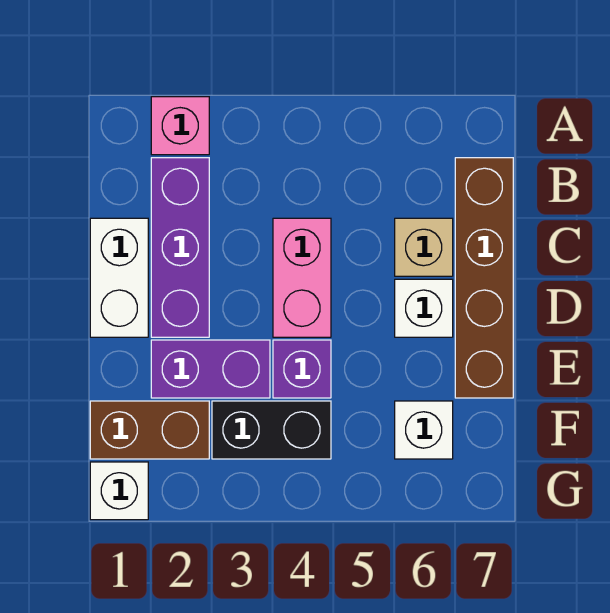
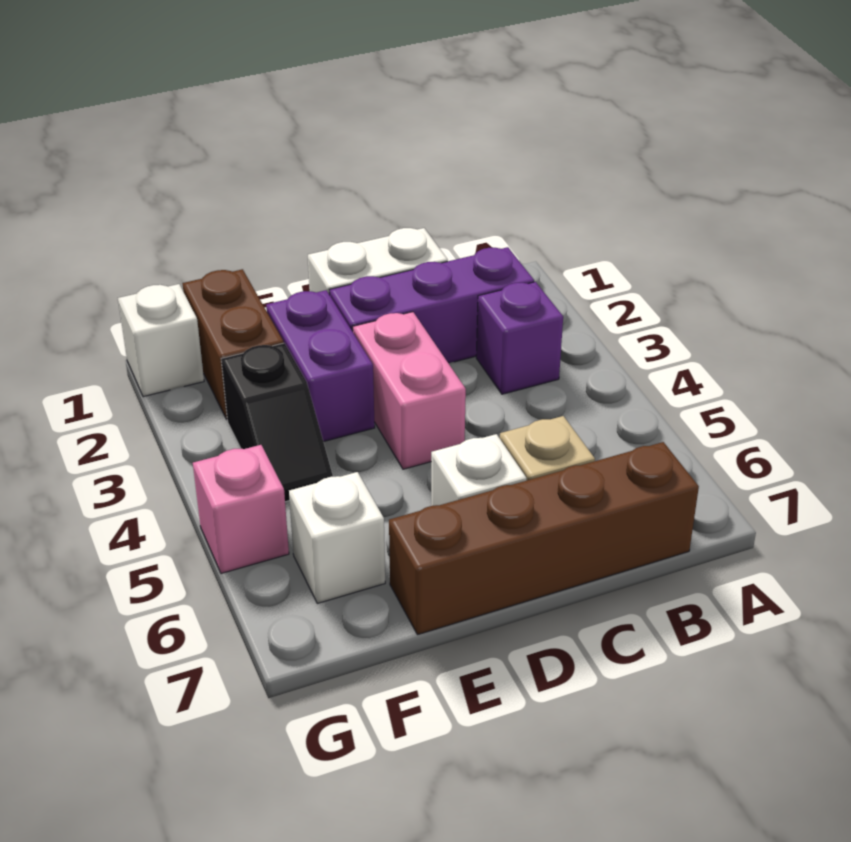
pink 1x1 brick [151,97,209,155] -> pink 1x1 brick moved to [193,445,289,573]
pink 1x2 brick [273,218,331,337] -> pink 1x2 brick turned to [353,312,466,469]
purple 1x1 brick [273,340,331,398] -> purple 1x1 brick moved to [476,282,563,394]
black 1x2 brick [212,401,331,459] -> black 1x2 slope [221,343,333,502]

